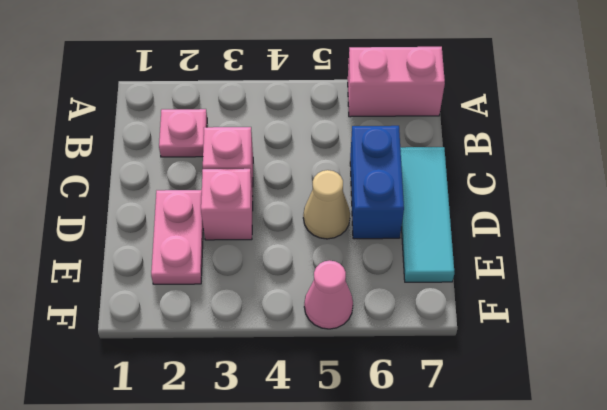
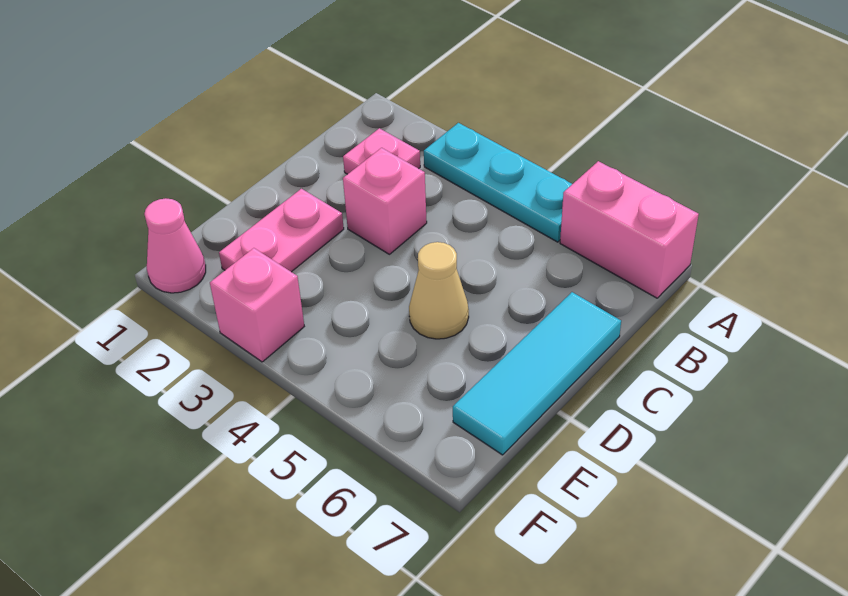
none -> cyan 1x3 plate [424,123,572,242]
blue 1x2 brick [350,126,404,239] -> none
pink 1x1 brick [201,169,253,240] -> pink 1x1 brick moved to [210,248,304,362]
pink 1x1 cone [304,260,353,329] -> pink 1x1 cone moved to [144,198,206,293]

